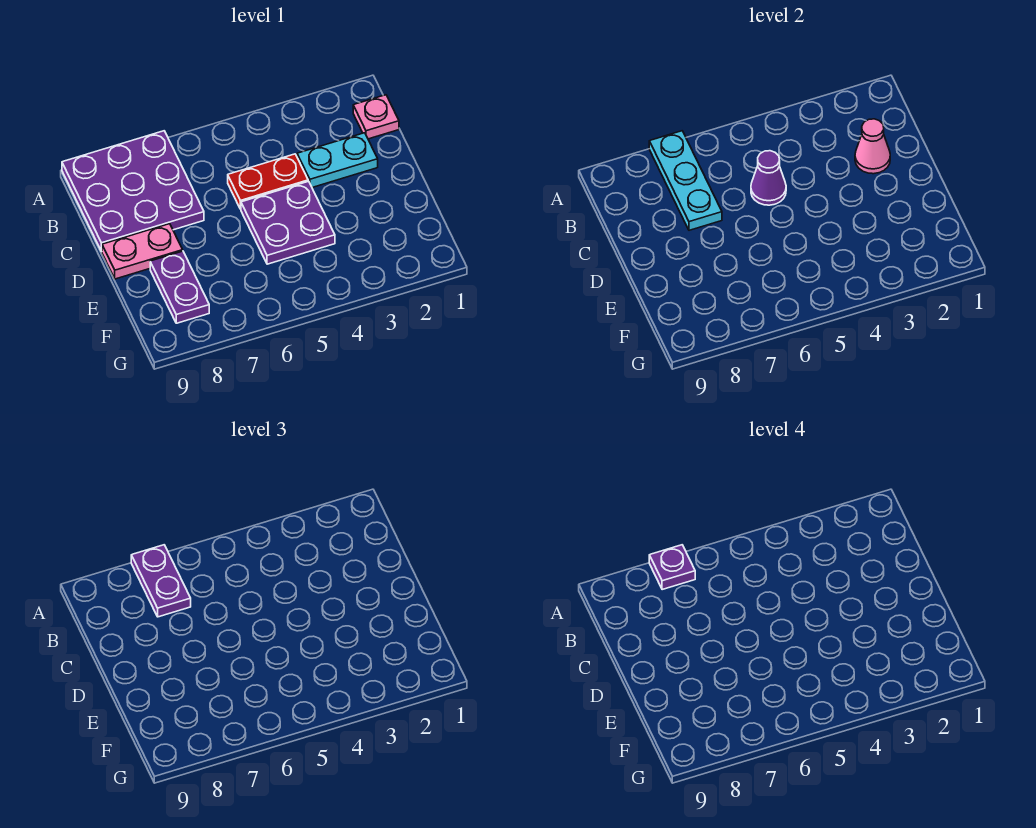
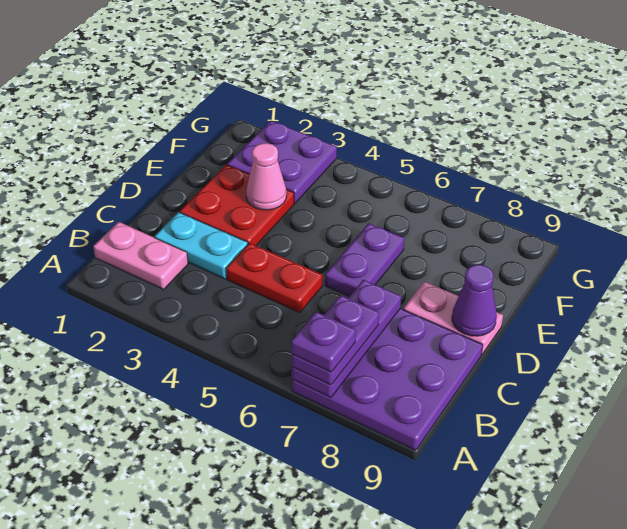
cyan 1x3 plate [649,131,722,230] -> purple 1x3 plate [292,280,401,398]
pink 1x1 plate [353,95,399,139] -> pink 1x2 plate [93,222,188,289]
pink 1x1 cone [855,119,890,174] -> pink 1x1 cone moved to [246,143,286,210]
purple 1x1 cone [751,151,786,205] -> purple 1x1 cone moved to [452,264,497,336]
none -> red 2x2 plate [180,165,294,245]
purple 2x2 plate [241,181,335,264] -> purple 2x2 plate moved to [227,121,337,203]
purple 1x2 plate [150,251,209,323] -> purple 1x2 plate moved to [325,223,404,296]

